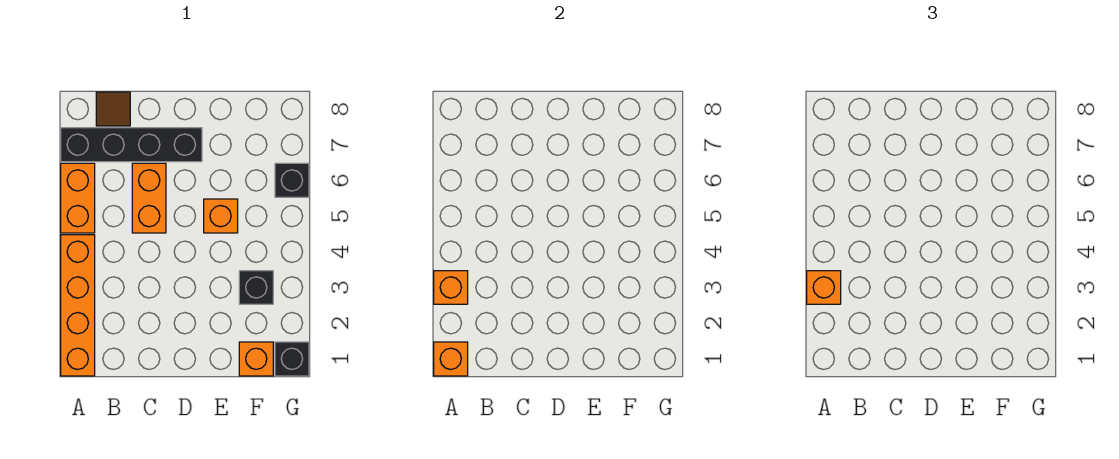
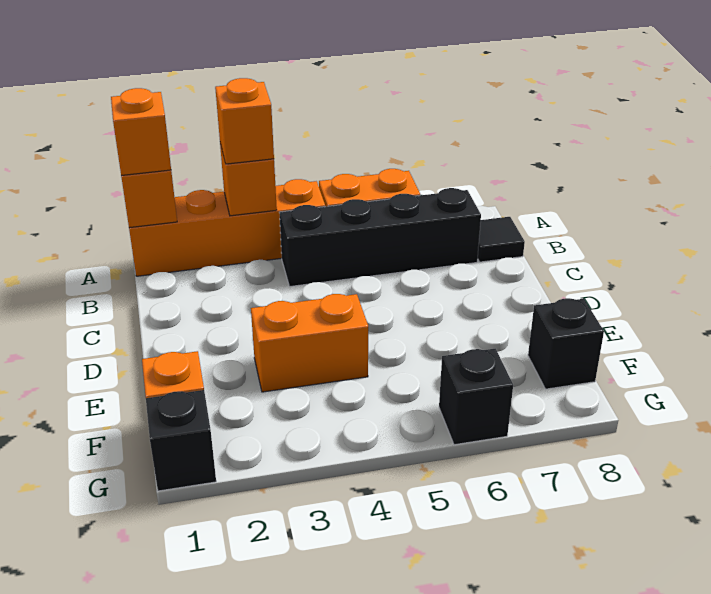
black 1x4 brick [61,128,202,162] -> black 1x4 brick turned to [279,188,481,286]
brown 1x1 tile [96,92,130,126] -> black 1x1 tile [478,217,525,262]
orange 1x2 brick [132,163,166,233] -> orange 1x2 brick moved to [251,294,368,392]
orange 1x1 brick [204,199,238,233] -> orange 1x1 brick moved to [111,88,171,176]
black 1x1 brick [239,271,273,304] -> black 1x1 brick moved to [528,298,604,389]

